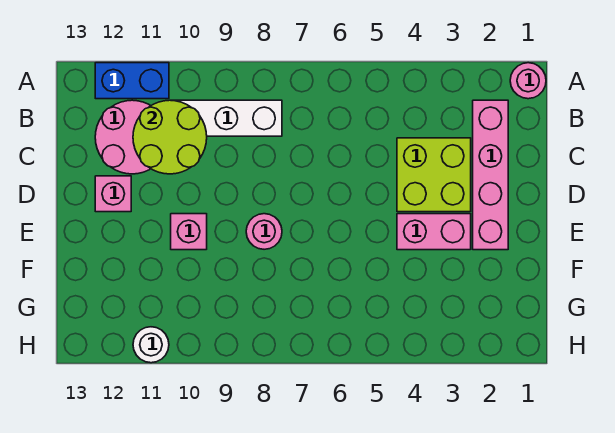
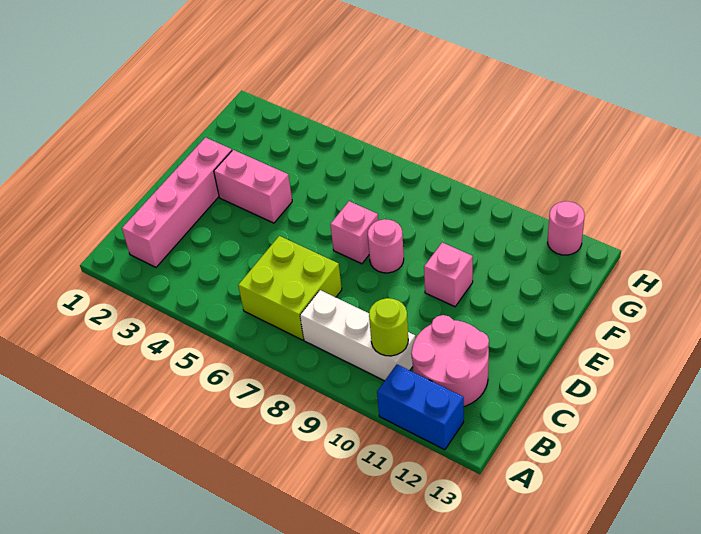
pink 1x1 round brick [510,63,546,99] -> pink 1x1 round brick moved to [548,201,585,255]
lime 2x2 round brick [133,100,207,174] -> lime 1x1 round brick [369,298,408,356]
lime 2x2 brick [397,138,471,212] -> lime 2x2 brick moved to [238,236,342,340]
pink 1x1 brick [95,176,131,212] -> pink 1x1 brick moved to [330,201,378,264]
white 1x1 round brick [133,327,169,363] -> none

